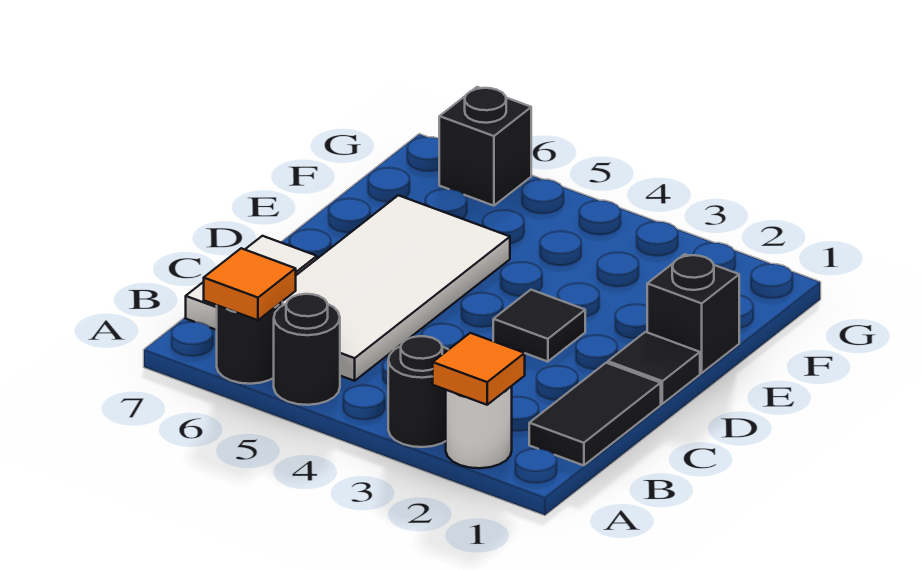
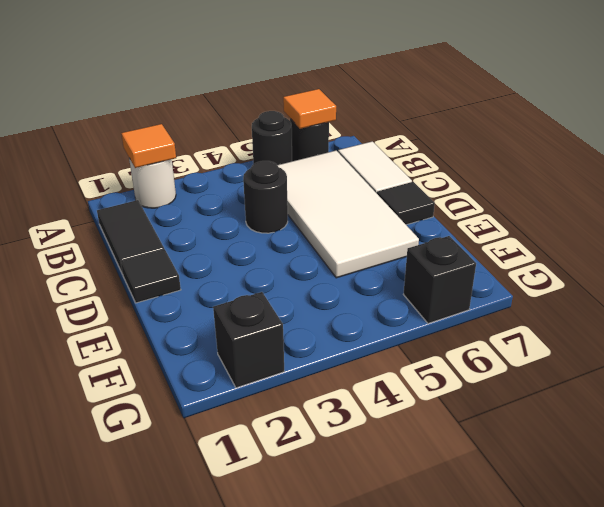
black 1x1 round brick [388,336,448,447] -> black 1x1 round brick moved to [243,161,288,233]
black 1x1 tile [493,290,585,362] -> black 1x1 tile moved to [377,182,435,225]
black 1x1 brick [647,254,739,373] -> black 1x1 brick moved to [213,292,284,388]

